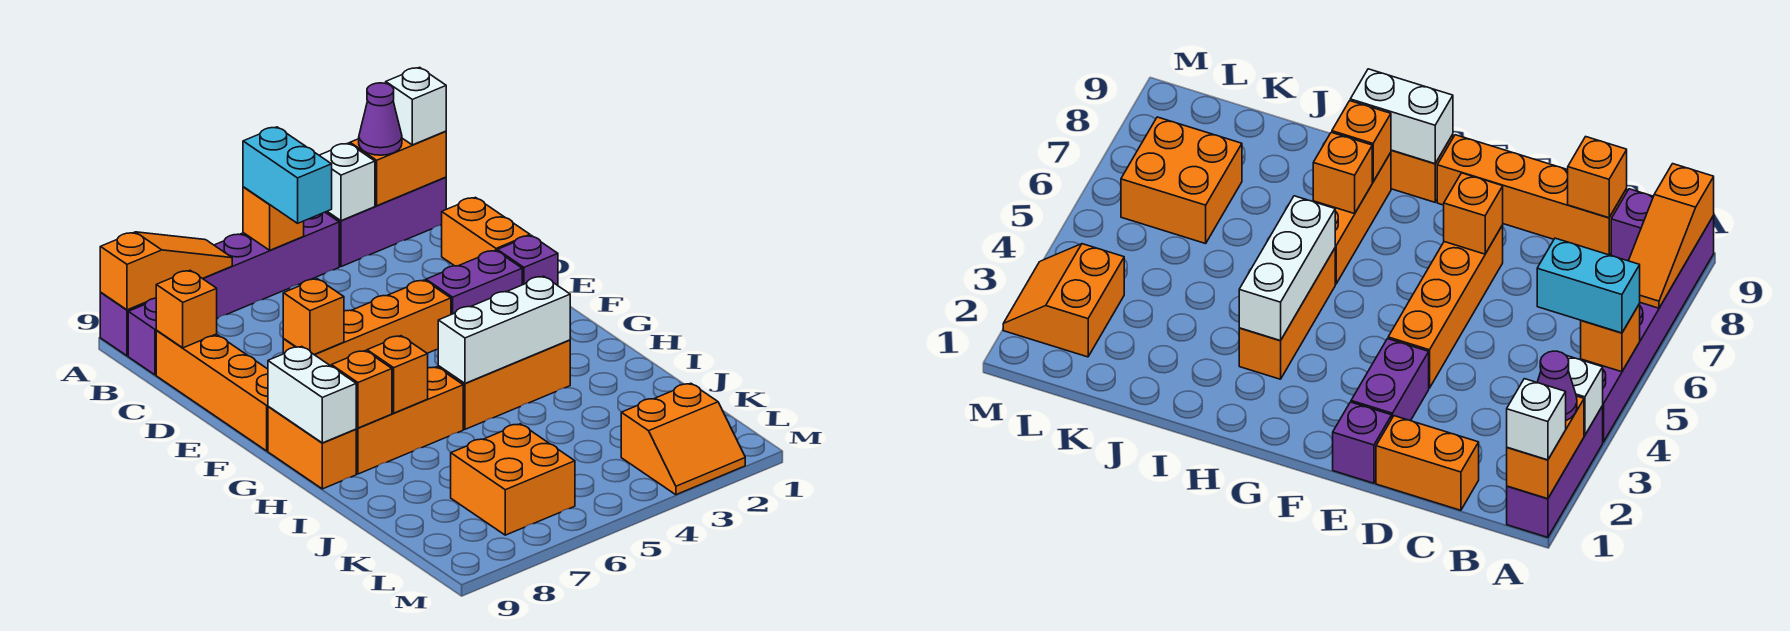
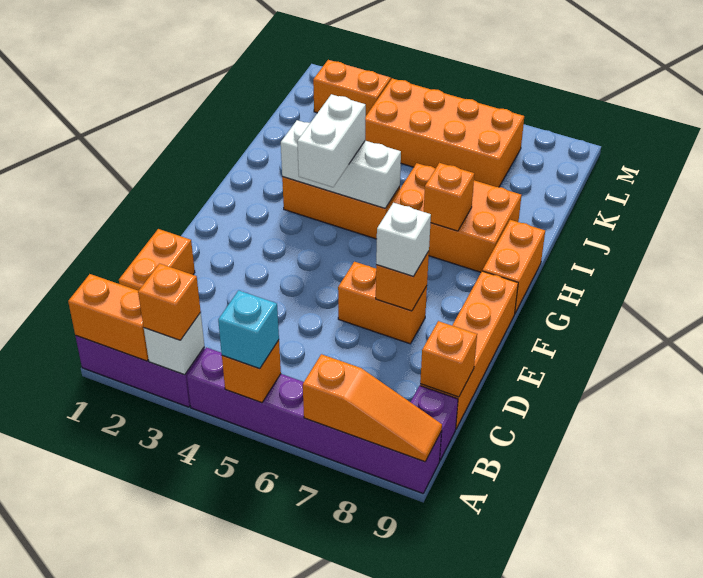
white 1x1 brick [386,67,446,145] -> white 1x1 brick moved to [376,203,431,277]
purple 1x1 cone [359,83,402,155] -> none
cyan 1x2 brick [243,127,332,223] -> cyan 1x1 brick [218,290,279,369]
orange 1x3 slope [100,232,232,310] -> orange 1x3 slope turned to [303,354,442,462]
purple 1x1 brick [497,235,558,285] -> none
purple 1x2 brick [426,250,522,315] -> none
orange 1x4 brick [283,280,451,366] -> orange 1x2 brick [338,262,427,344]
white 1x2 brick [268,346,356,443] -> white 1x2 brick moved to [297,94,366,187]
orange 1x3 brick [356,367,463,474] -> orange 2x3 brick [387,163,522,272]
orange 1x1 brick [331,351,392,428] -> orange 1x1 brick moved to [138,264,201,340]
orange 2x2 brick [451,424,575,535] -> orange 2x4 brick [365,78,524,187]

